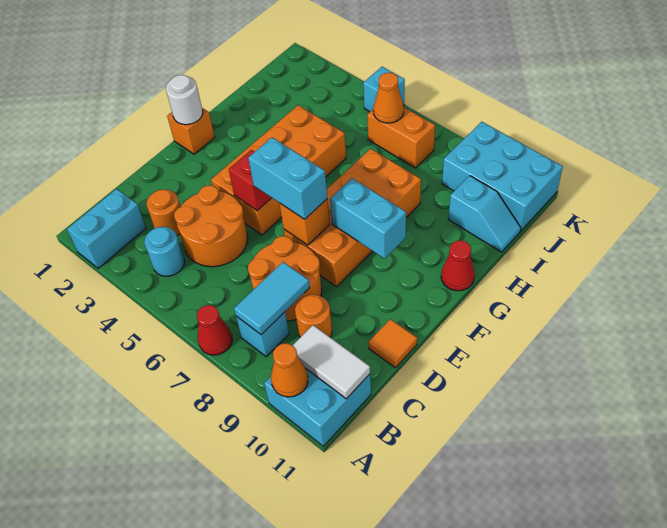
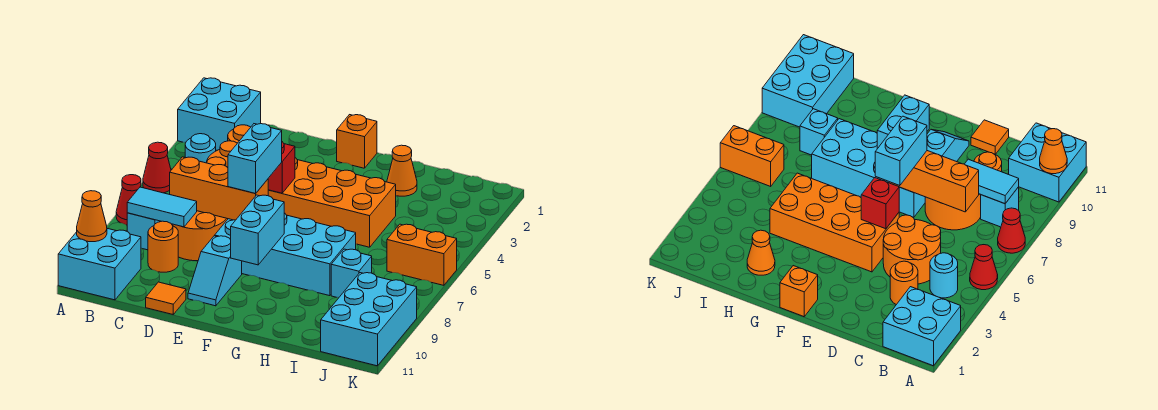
cyan 1x2 brick [67,189,146,268] -> cyan 2x2 brick [178,78,261,150]
white 1x2 tile [293,325,370,399] -> none
orange 2x4 brick [284,149,421,287] -> cyan 2x4 brick [215,213,356,296]
orange 1x1 brick [279,199,330,245] -> orange 1x3 brick [170,157,268,220]
white 1x1 round brick [166,75,203,125] -> none
red 1x1 cone [441,240,475,291] -> red 1x1 cone moved to [143,142,171,193]
cyan 1x2 slope [448,176,521,252] -> cyan 1x2 slope moved to [188,236,242,306]
orange 1x2 brick [367,107,435,168] -> orange 1x2 brick turned to [387,224,457,285]
orange 1x1 cone [373,73,404,123] -> orange 1x1 cone moved to [387,145,417,196]
cyan 1x1 brick [363,67,405,112] -> cyan 1x1 brick moved to [331,249,372,297]

